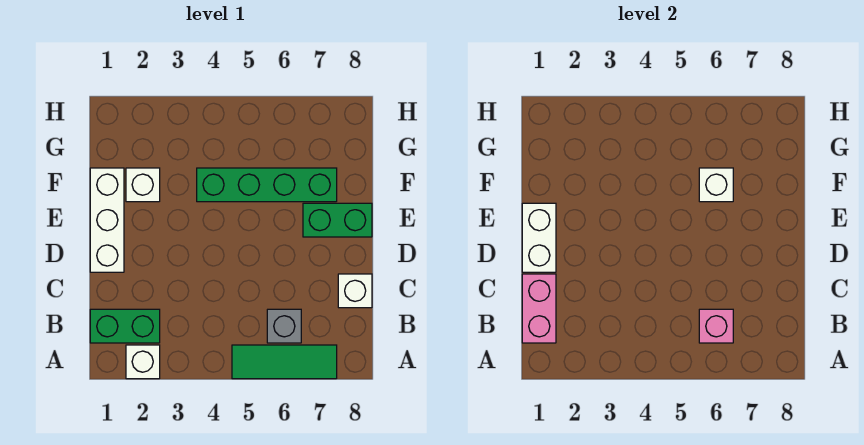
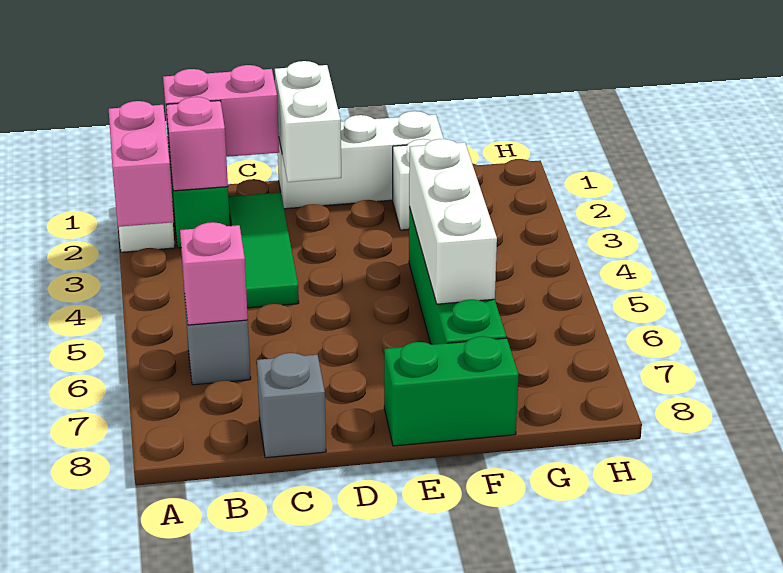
none -> pink 1x2 brick [109,101,174,227]
green 1x3 tile [232,345,337,379] -> green 1x3 tile moved to [228,192,299,308]
none -> pink 1x1 brick [166,97,228,191]
white 1x1 brick [338,274,372,308] -> grey 1x1 brick [257,353,326,458]
white 1x2 brick [522,203,556,272] -> white 1x2 brick turned to [275,61,341,182]
green 1x2 brick [303,203,372,237] -> green 1x2 brick turned to [384,336,519,446]
white 1x1 brick [699,168,733,202] -> white 1x3 brick [409,139,497,304]

